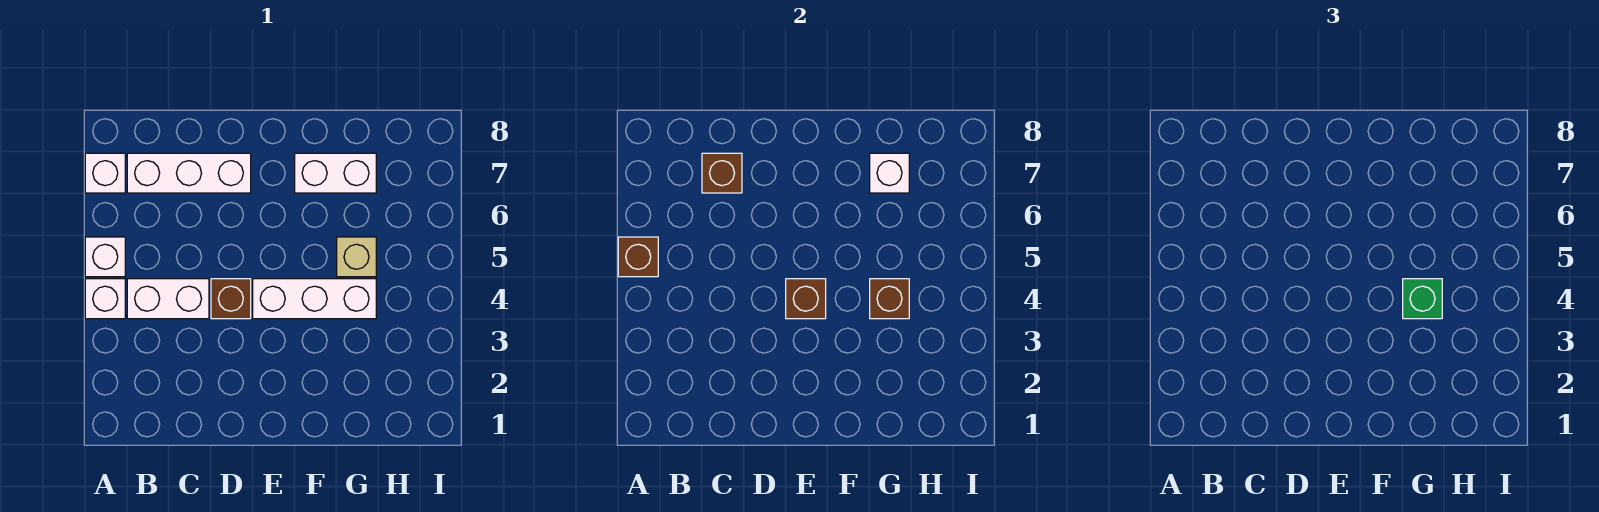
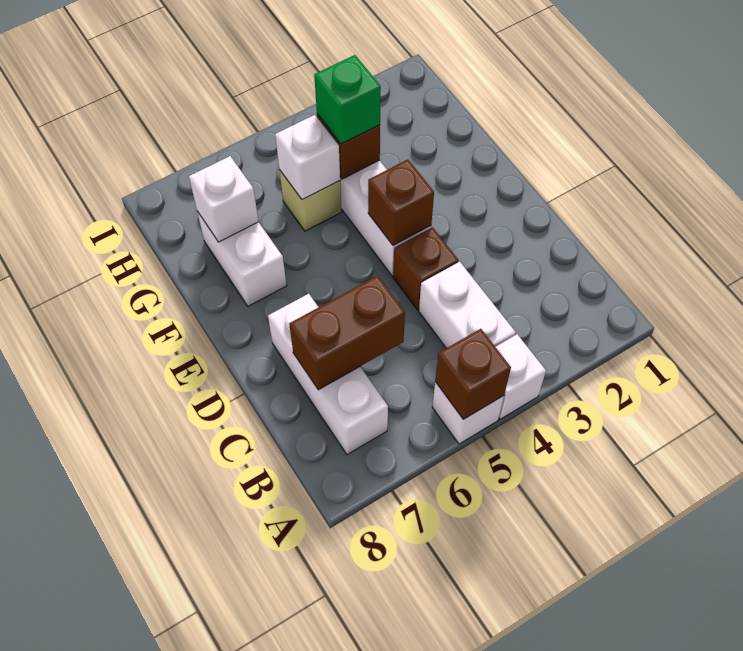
white 1x1 brick [85,153,125,193] -> white 1x1 brick moved to [275,115,340,200]
brown 1x1 brick [702,153,742,193] -> brown 1x2 brick [289,276,405,390]

